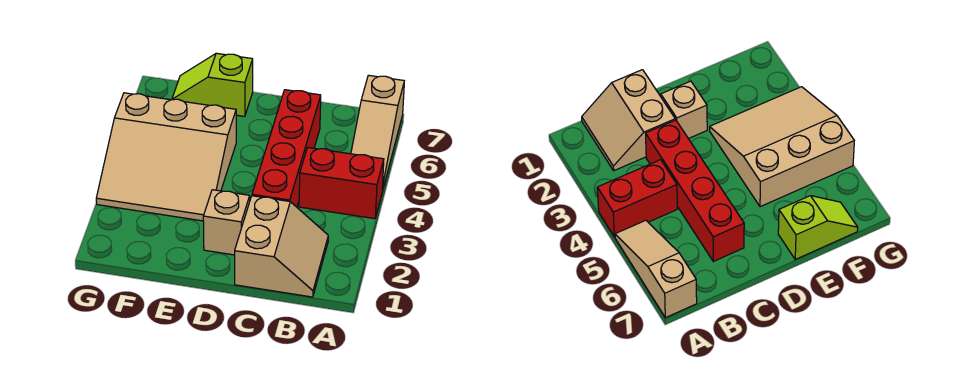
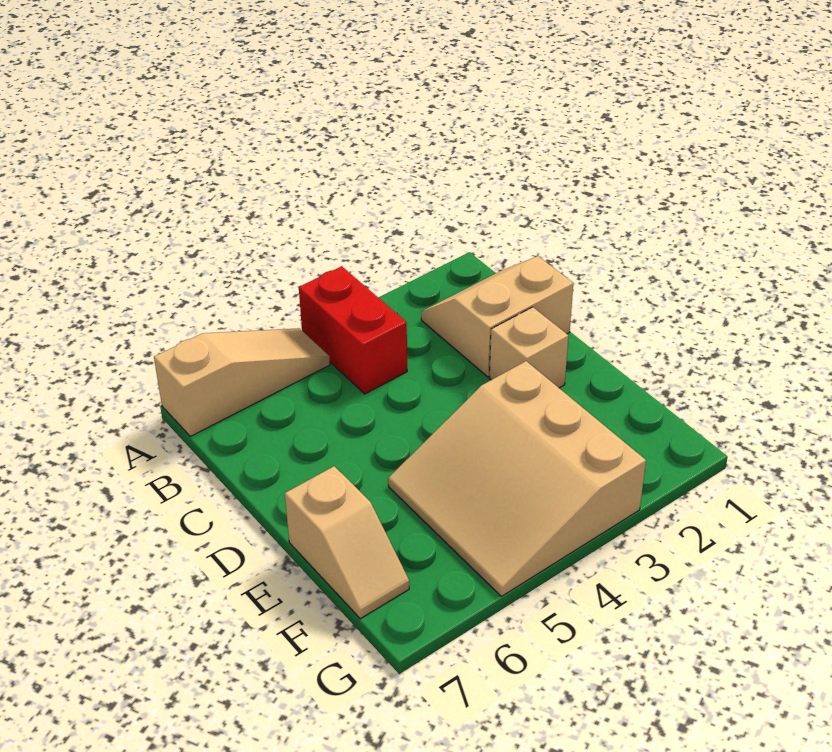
red 1x4 brick [252,90,321,207] -> none
tan 3x3 slope [96,93,236,221] -> tan 3x3 slope turned to [388,361,646,596]
lime 1x2 slope [172,53,253,116] -> tan 1x2 slope [285,466,409,619]

